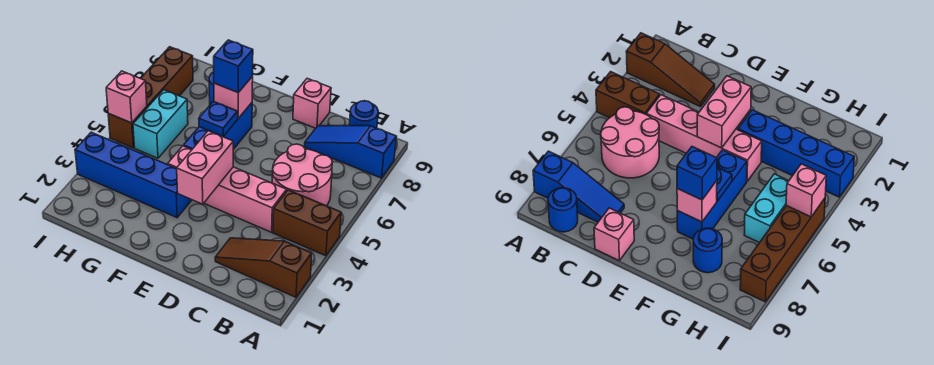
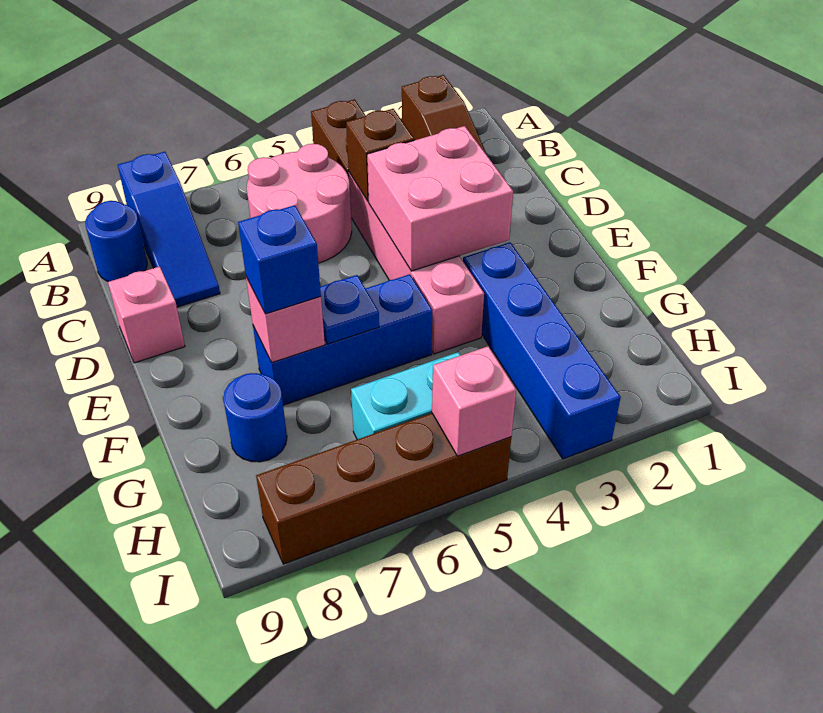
none -> brown 1x1 brick [346,109,414,201]
pink 1x2 brick [176,131,233,204] -> pink 2x2 brick [367,126,513,271]

